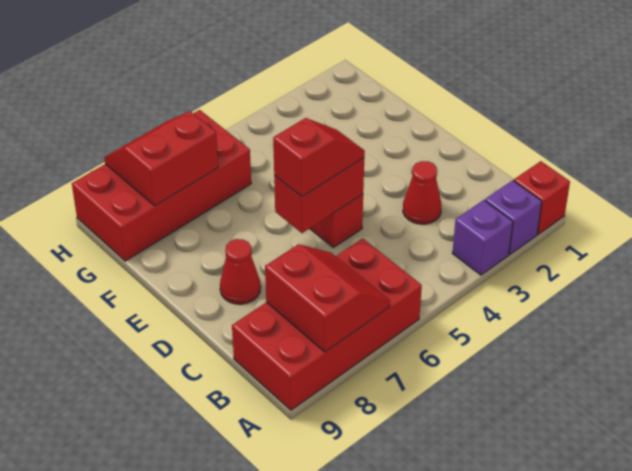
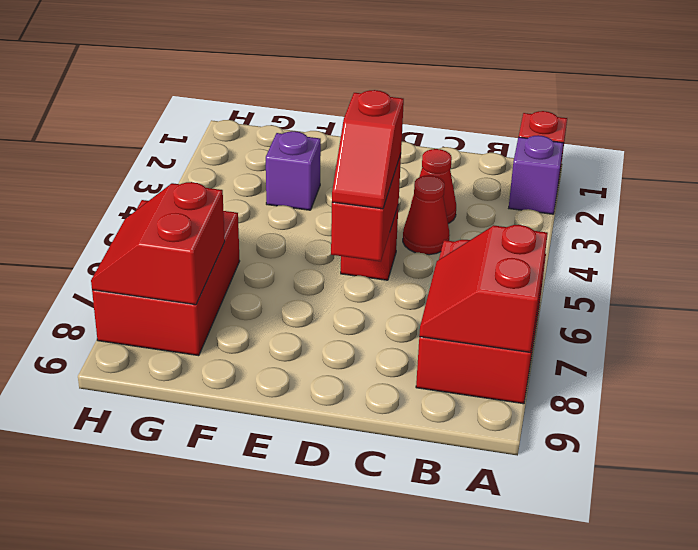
purple 1x1 brick [452,200,513,275] -> purple 1x1 brick moved to [266,131,321,210]
red 2x4 brick [232,238,422,410] -> red 2x3 brick [416,240,546,404]
red 2x2 slope [265,244,390,352] -> red 2x2 slope turned to [419,225,548,353]
red 1x2 slope [273,118,365,197] -> red 1x2 slope turned to [332,90,404,209]
red 1x1 cone [220,239,261,304] -> red 1x1 cone moved to [403,175,450,255]
red 2x4 brick [72,110,251,261] -> red 2x3 brick [92,200,240,356]

